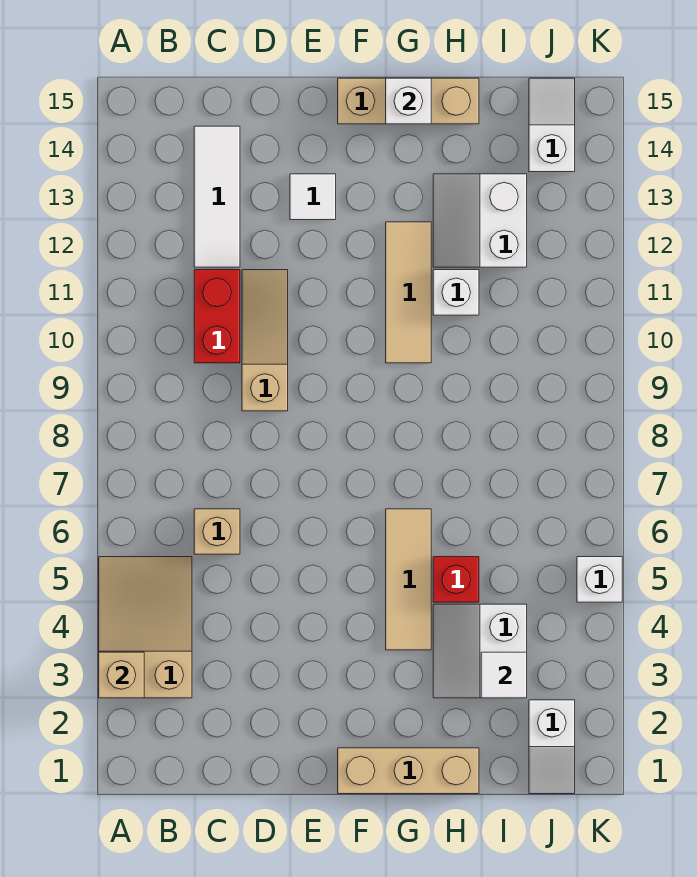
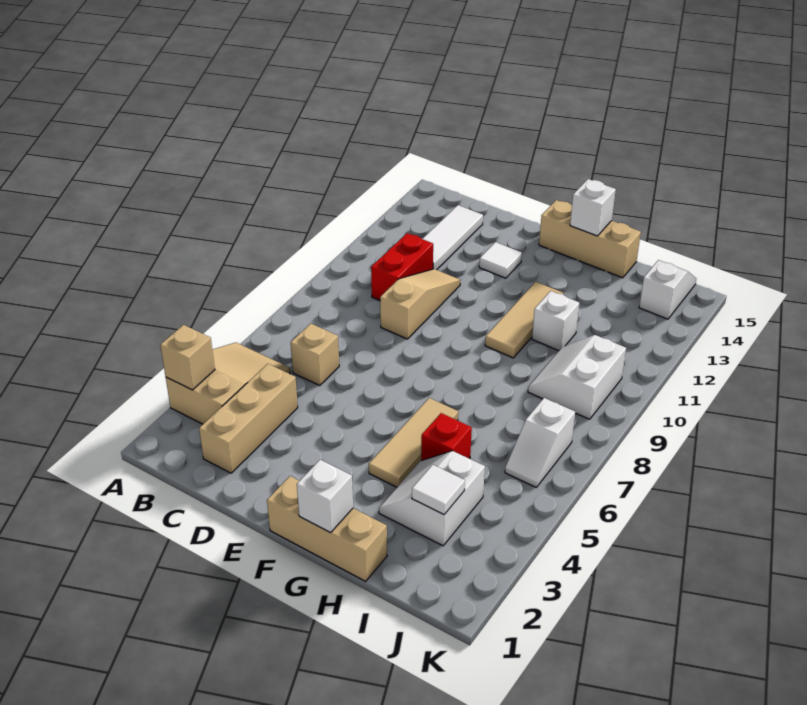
none -> tan 1x3 brick [199,364,298,473]
white 2x2 slope [433,174,527,267] -> white 2x2 slope moved to [528,335,626,419]
white 1x2 slope [529,700,575,794] -> white 1x2 slope moved to [505,398,575,487]
white 1x1 brick [577,557,622,602] -> white 1x1 brick moved to [297,460,353,533]

